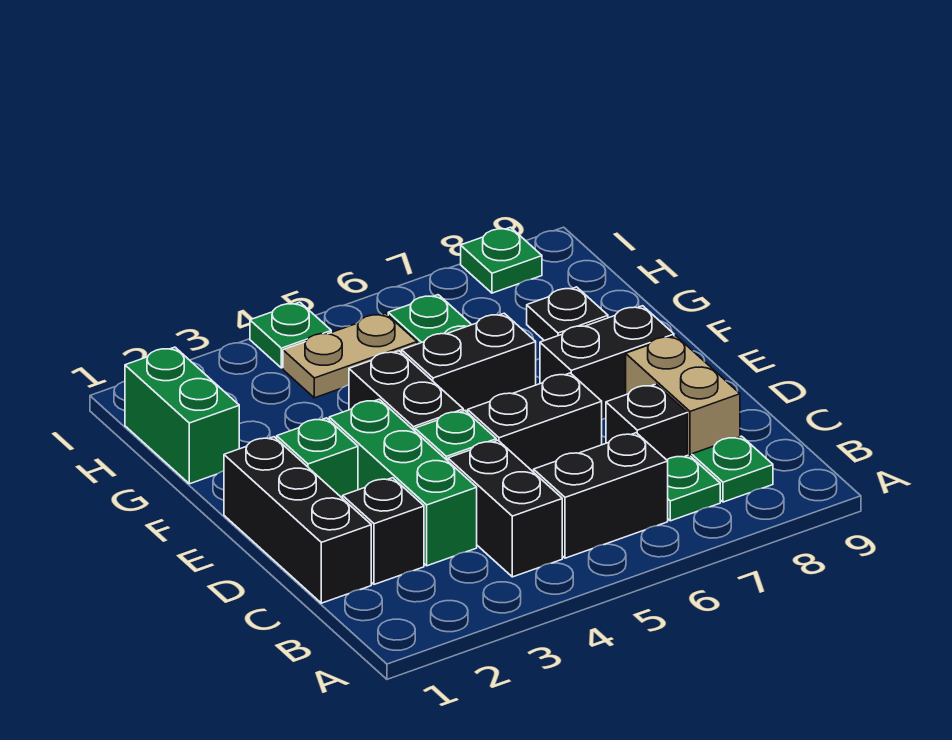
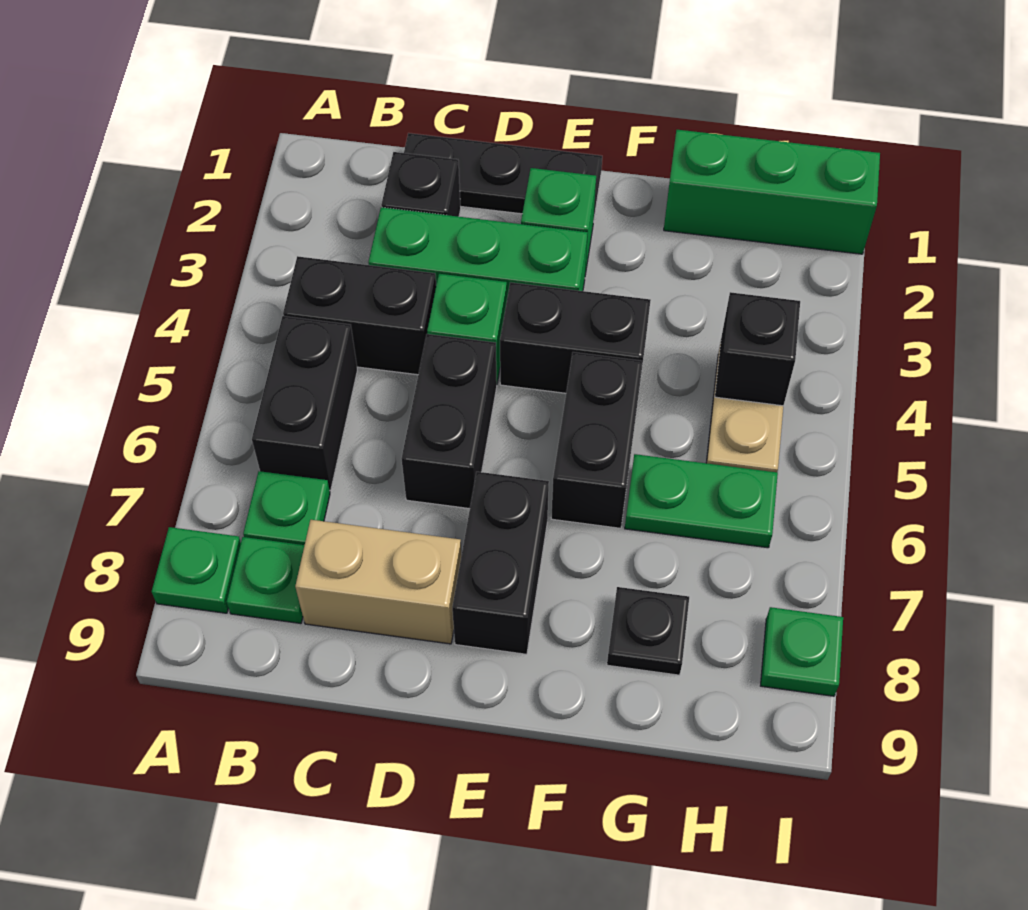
black 1x3 brick [224,437,371,603] -> black 1x3 plate [404,133,602,222]
black 1x1 brick [606,384,687,460] -> black 1x1 brick moved to [715,292,800,406]
green 1x2 brick [125,347,239,484] -> green 1x3 brick [664,130,880,254]
green 1x1 plate [250,302,331,368] -> green 1x1 plate moved to [152,527,241,613]

